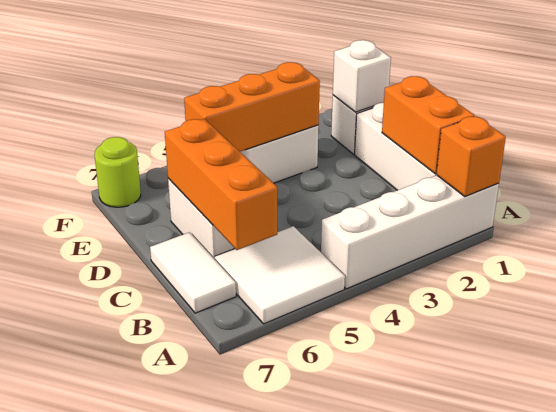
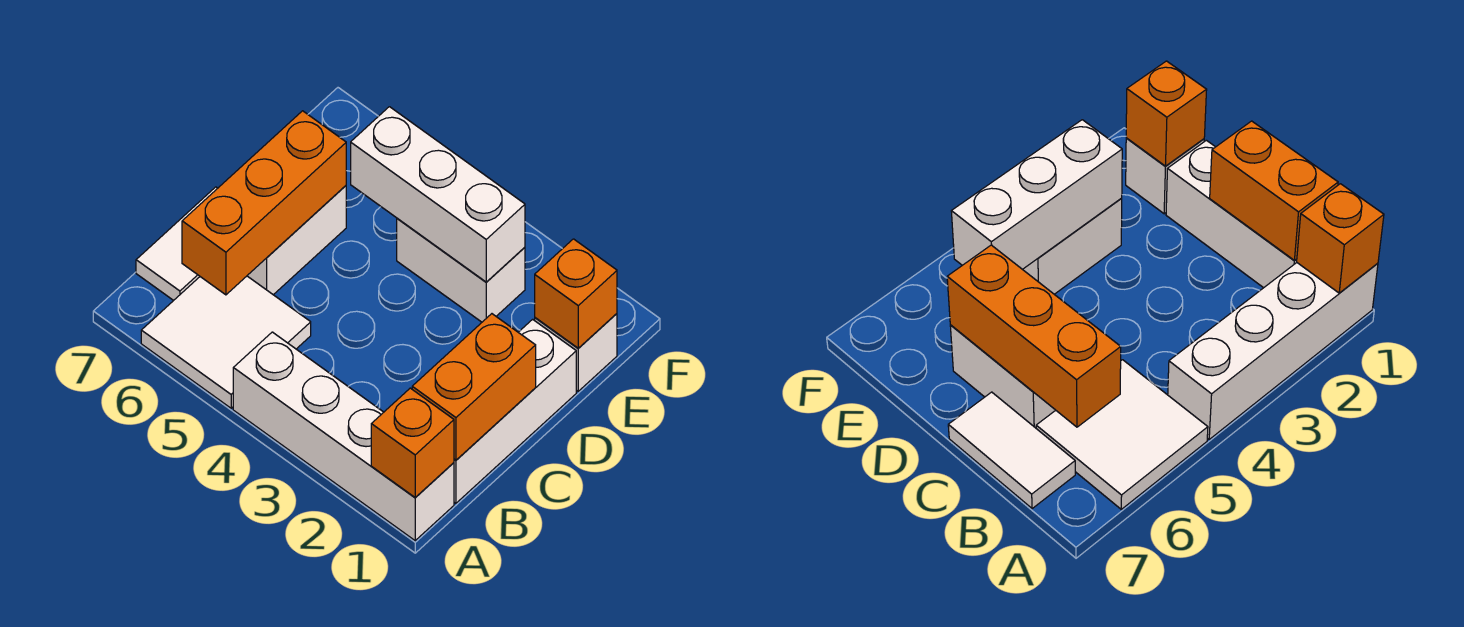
white 1x1 brick [333,40,391,112] -> orange 1x1 brick [535,239,617,348]
orange 1x3 brick [184,62,320,152] -> white 1x3 brick [351,107,525,282]
lime 1x1 round brick [94,137,141,207] -> none

